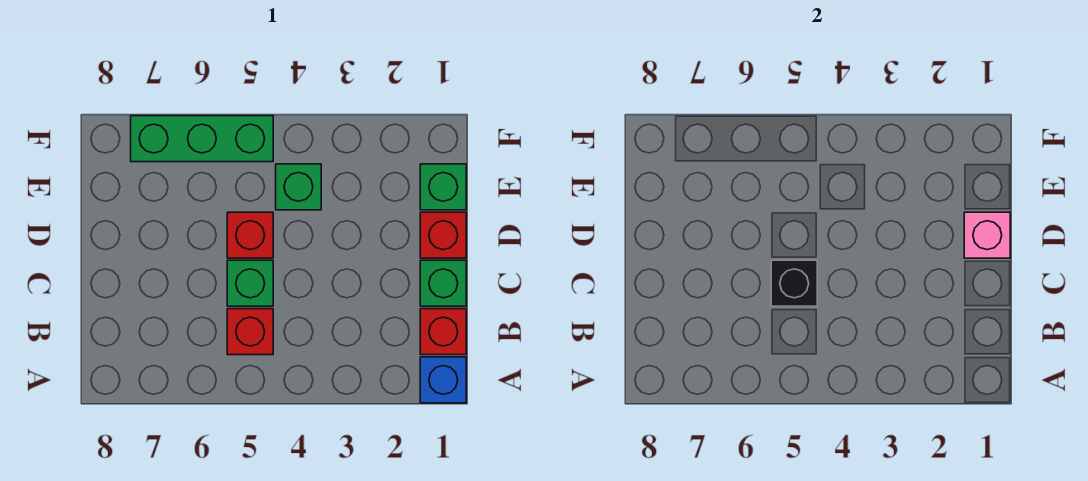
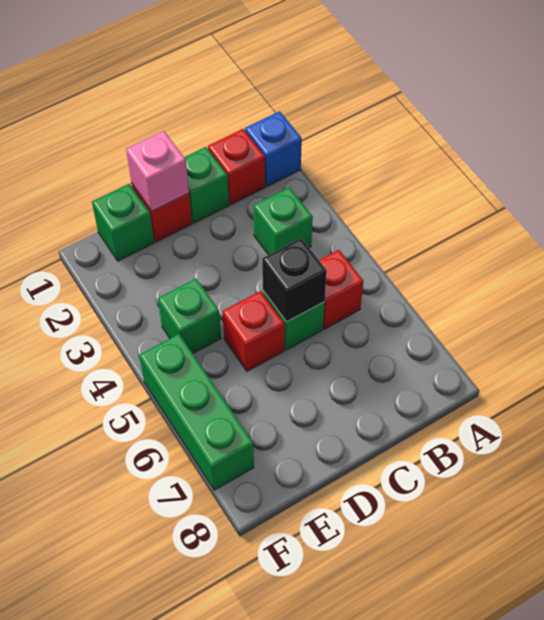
none -> green 1x1 brick [253,187,313,255]

